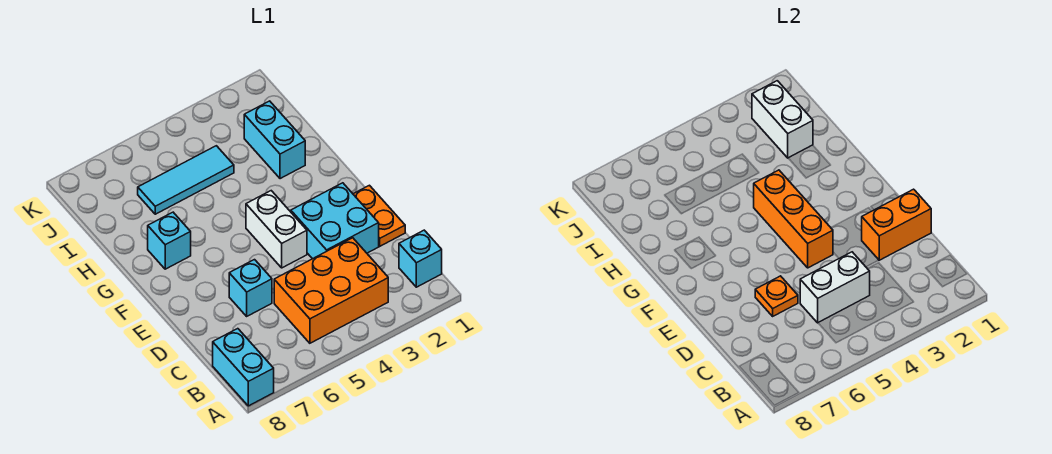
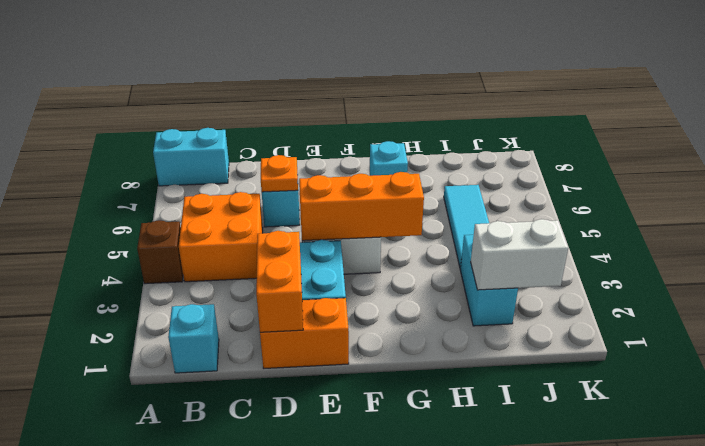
none -> brown 1x1 brick [137,220,183,284]
orange 2x3 brick [274,238,388,343] -> orange 2x2 brick [179,192,263,282]
white 1x2 brick [800,252,870,323] -> none
orange 1x2 plate [353,185,405,246] -> orange 1x2 brick [260,298,349,368]
cyan 1x2 brick [244,101,305,179] -> cyan 1x2 brick turned to [460,235,518,326]

